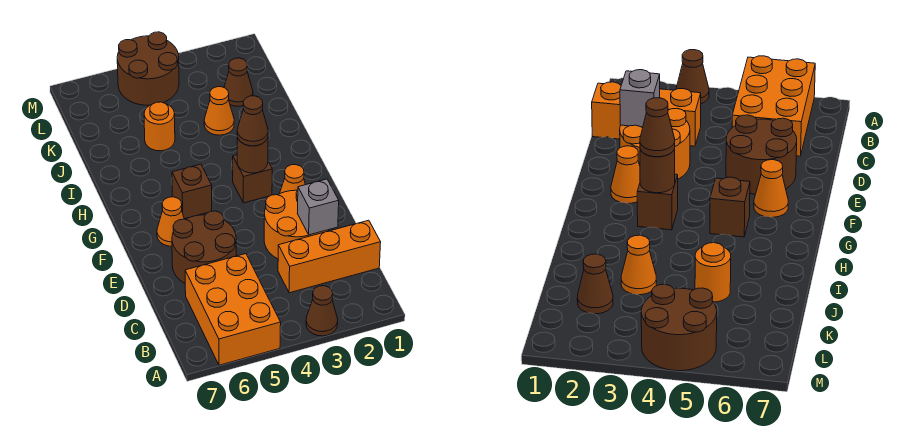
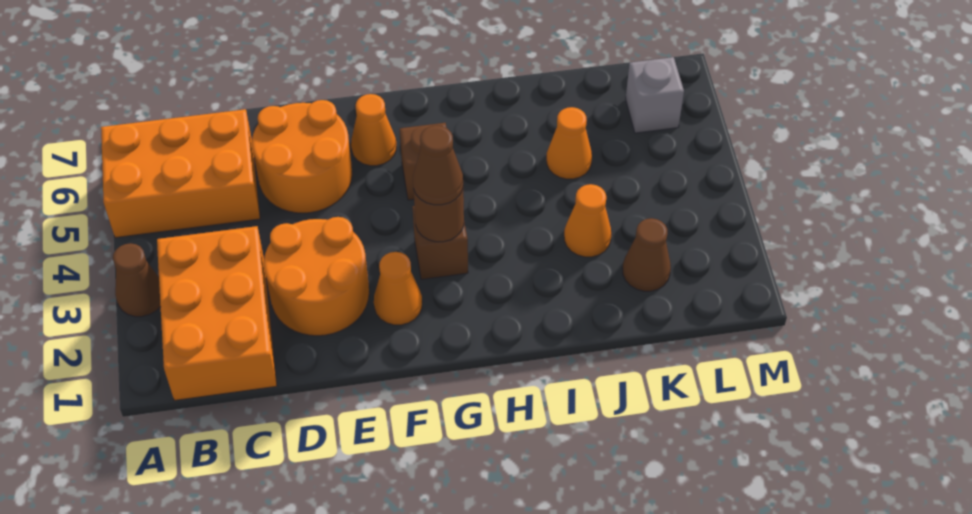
orange 1x3 brick [278,220,381,293] -> orange 2x3 brick [157,226,277,401]
grey 1x1 brick [297,179,339,235] -> grey 1x1 brick moved to [626,57,684,133]
brown 2x2 round brick [172,211,236,283] -> orange 2x2 round brick [252,100,352,213]
orange 1x1 round brick [144,102,175,151] -> orange 1x1 cone [547,107,592,179]
brown 2x2 round brick [117,32,179,105] -> none

